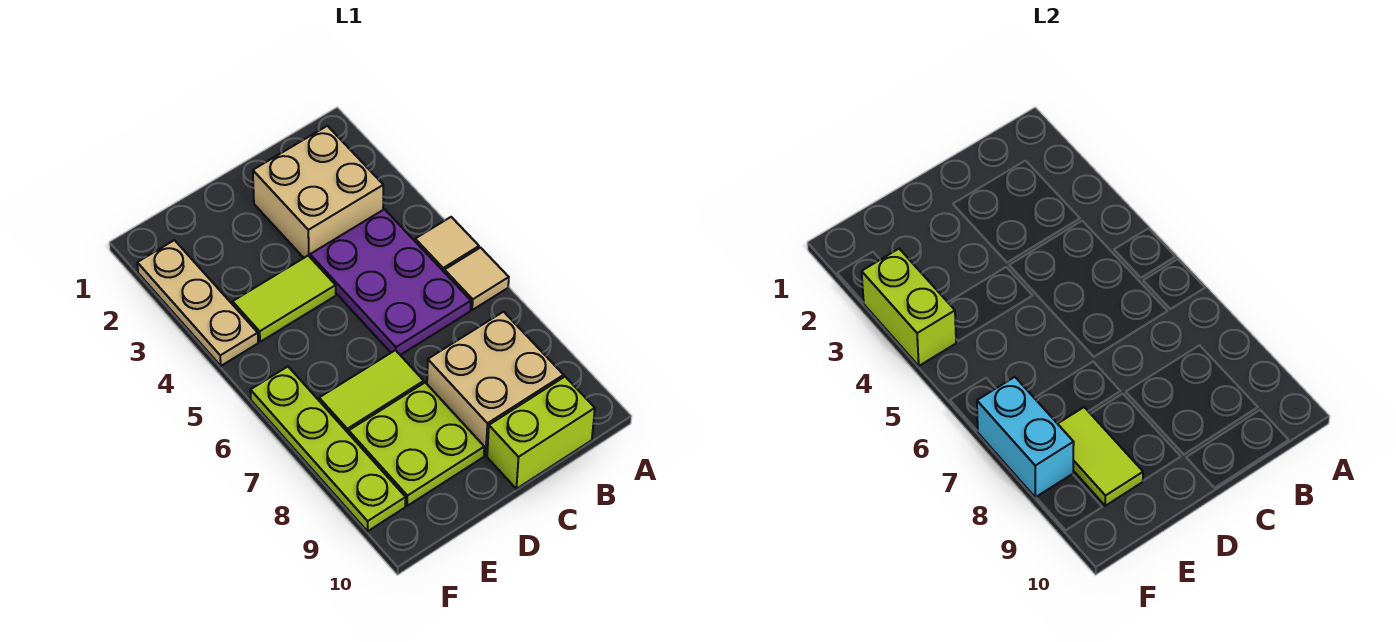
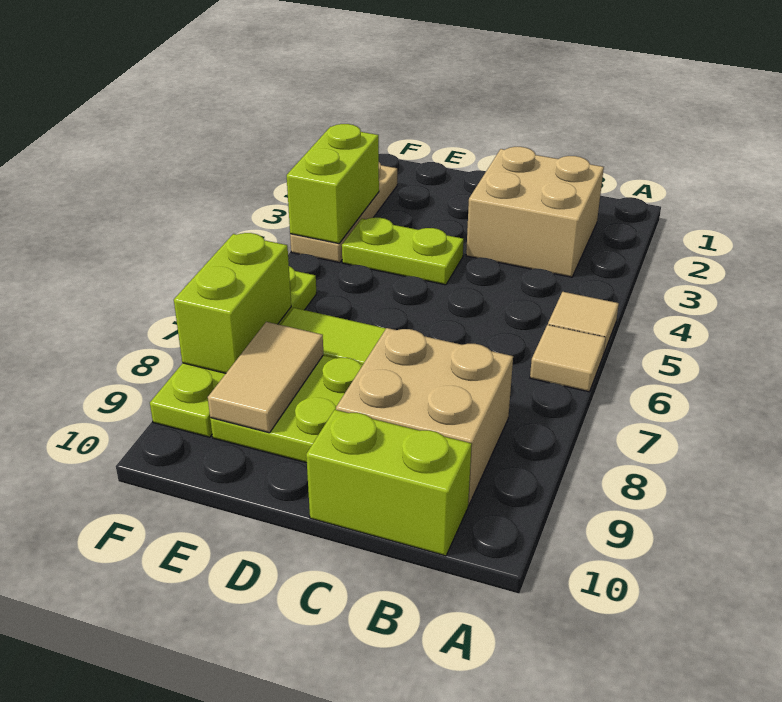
purple 2x3 plate [310,209,471,355] -> none
lime 1x2 tile [233,256,336,342] -> lime 1x2 plate [342,218,464,285]
lime 1x2 tile [1058,407,1143,506] -> tan 1x2 tile [208,322,323,433]
cyan 1x2 brick [977,377,1074,498] -> lime 1x2 brick [174,233,291,373]

